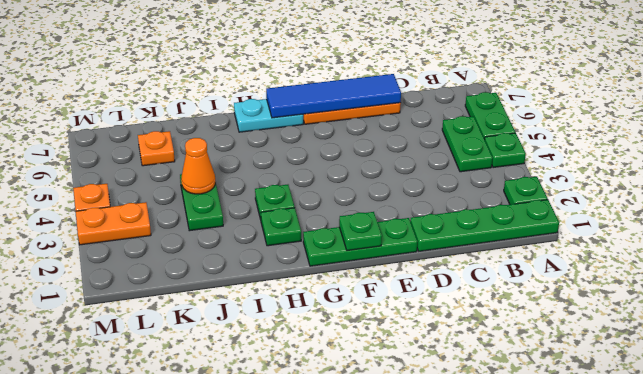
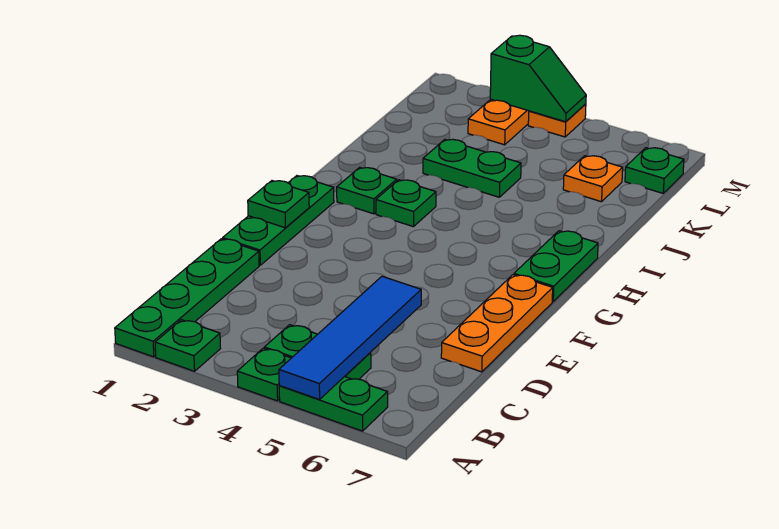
blue 1x4 tile [266,74,401,118] -> blue 1x4 tile moved to [279,276,421,399]
cyan 1x2 plate [234,99,303,132] -> green 1x2 plate [514,231,598,302]
orange 1x1 cone [181,138,215,194] -> none
none -> green 1x1 plate [625,148,684,193]
none -> green 1x2 slope [490,35,586,122]

